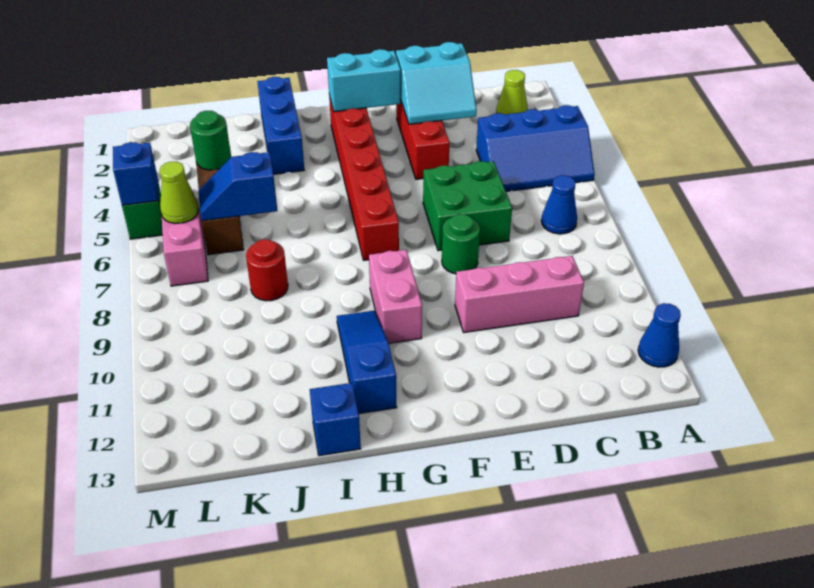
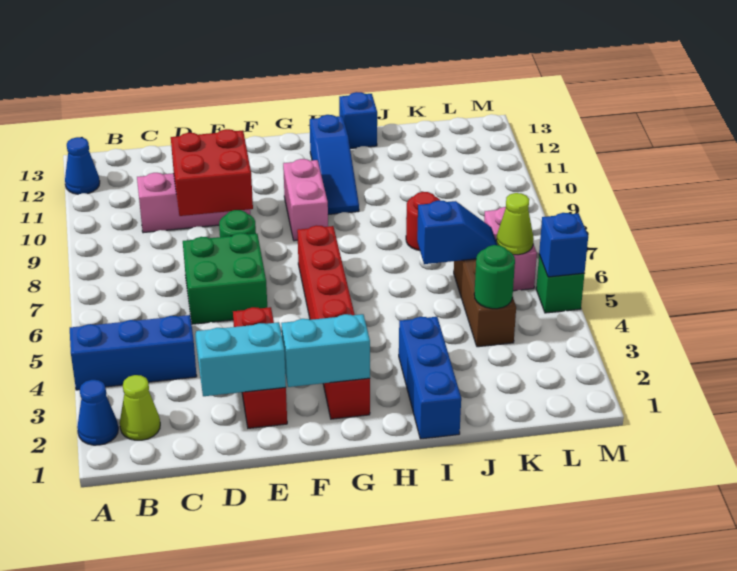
blue 1x1 cone [541,175,577,234] -> blue 1x1 cone moved to [77,380,118,445]
none -> red 2x2 brick [171,129,253,216]

